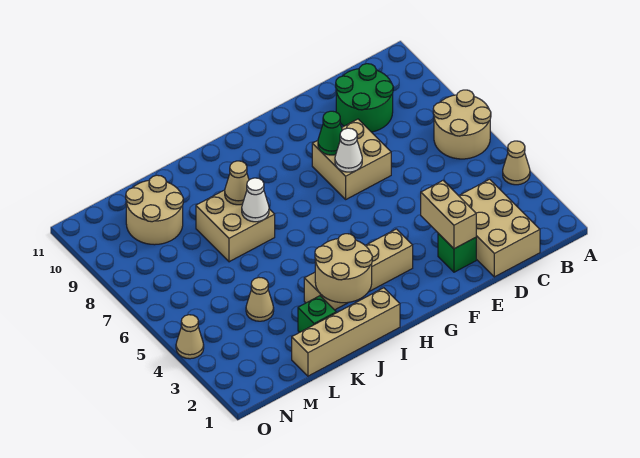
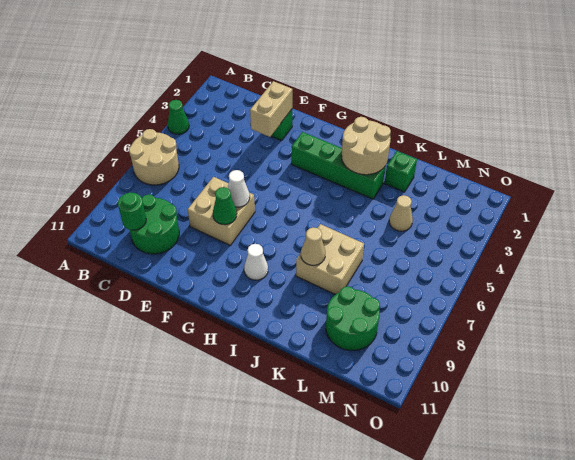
tan 1x1 cone [503,141,530,185] -> green 1x1 cone [168,100,189,134]
tan 2x3 brick [459,179,540,277] -> none
none -> green 1x1 round brick [118,193,146,230]
tan 1x4 brick [304,229,413,310] -> green 1x4 brick [291,132,385,199]
tan 1x4 brick [292,288,400,376] -> none
white 1x1 cone [242,178,269,222] -> white 1x1 cone moved to [244,244,268,280]
tan 2x2 round brick [126,175,183,245] -> green 2x2 round brick [326,286,380,351]
tan 1x1 cone [176,315,204,359] -> none

